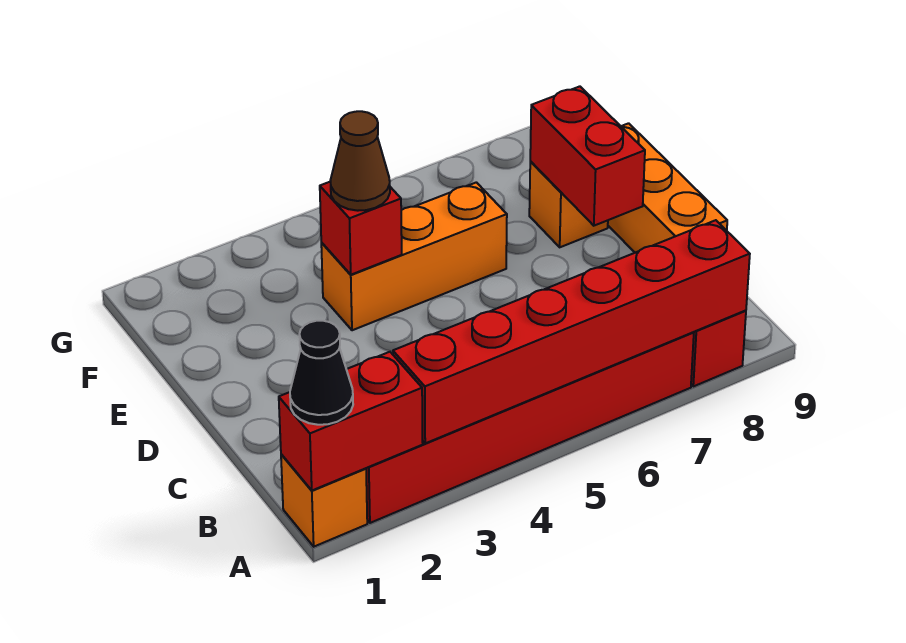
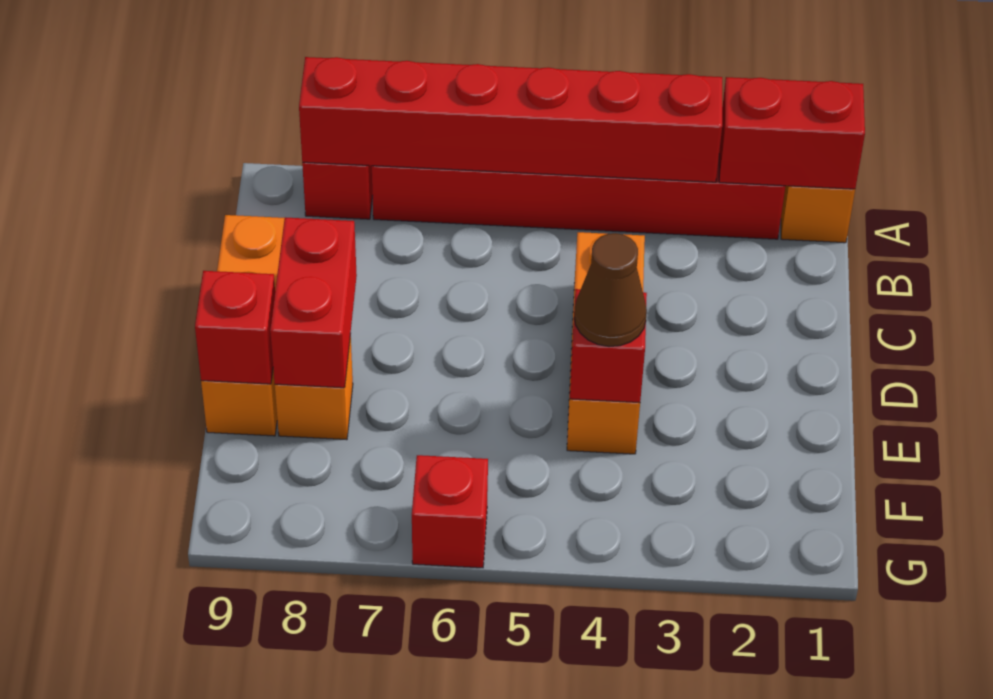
black 1x1 cone [290,321,353,425] -> none
orange 1x3 brick [321,182,507,330] -> orange 1x3 brick turned to [567,232,645,454]
none -> red 1x1 brick [195,271,275,384]
none -> red 1x1 brick [412,455,488,568]

